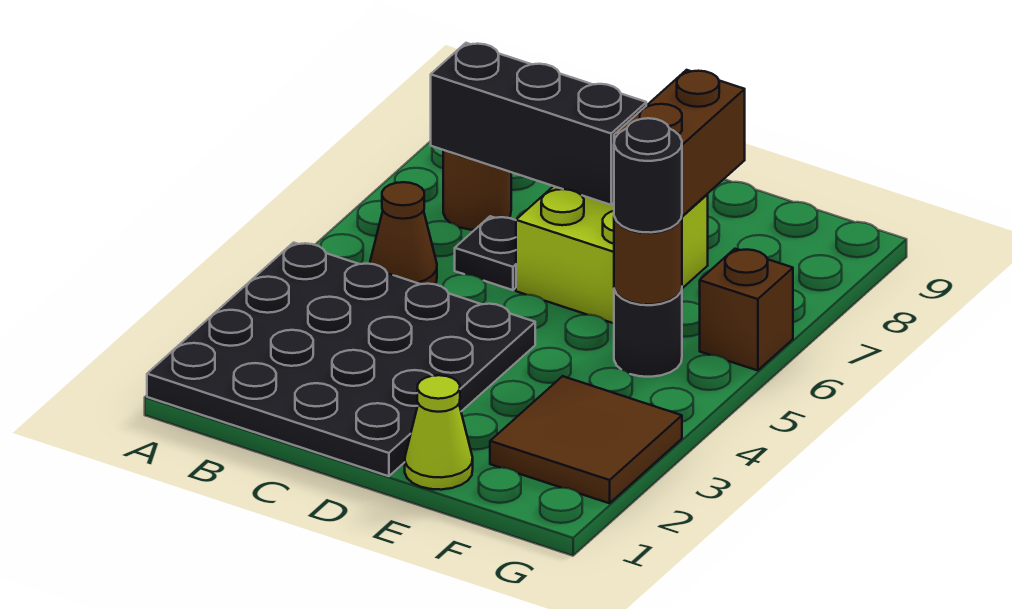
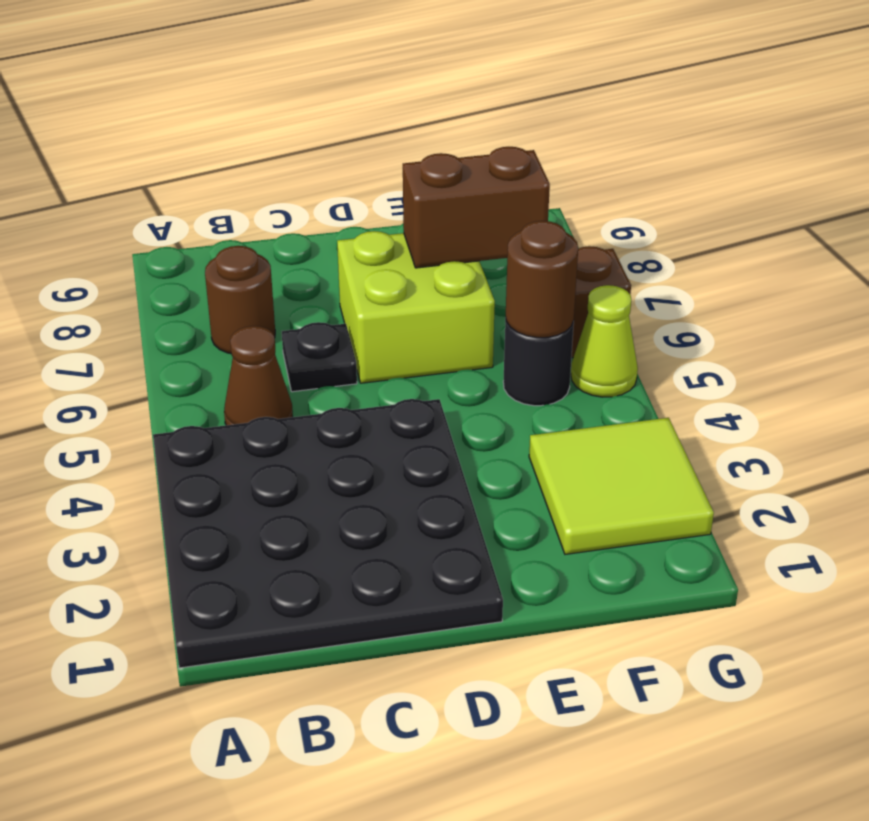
black 1x3 brick [431,43,646,205] -> none
lime 1x1 cone [405,375,473,490] -> lime 1x1 cone moved to [571,285,638,397]
brown 1x2 brick [614,70,745,216] -> brown 1x2 brick turned to [403,147,550,268]
brown 2x2 tile [490,376,682,503] -> lime 2x2 tile [529,418,714,554]
black 1x1 round brick [614,118,682,233] -> none

